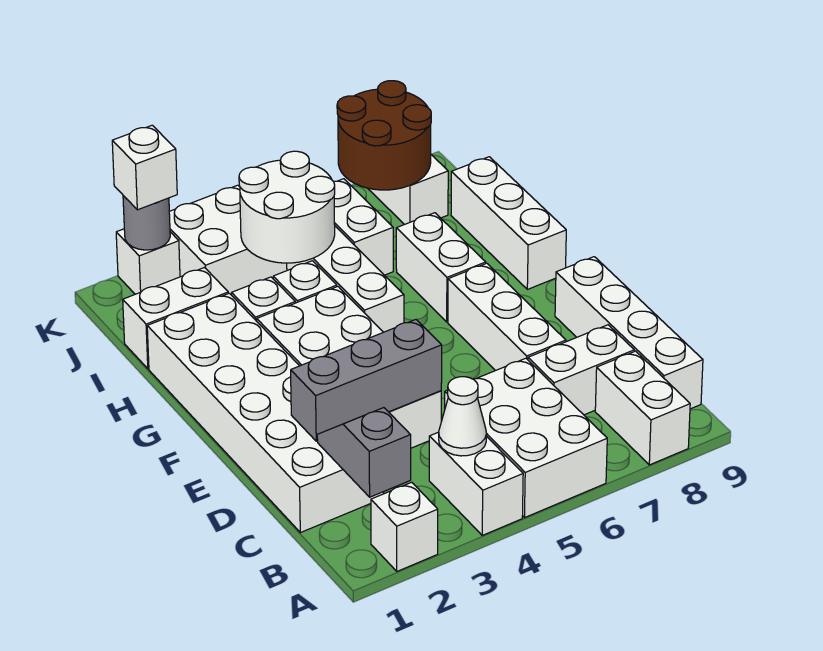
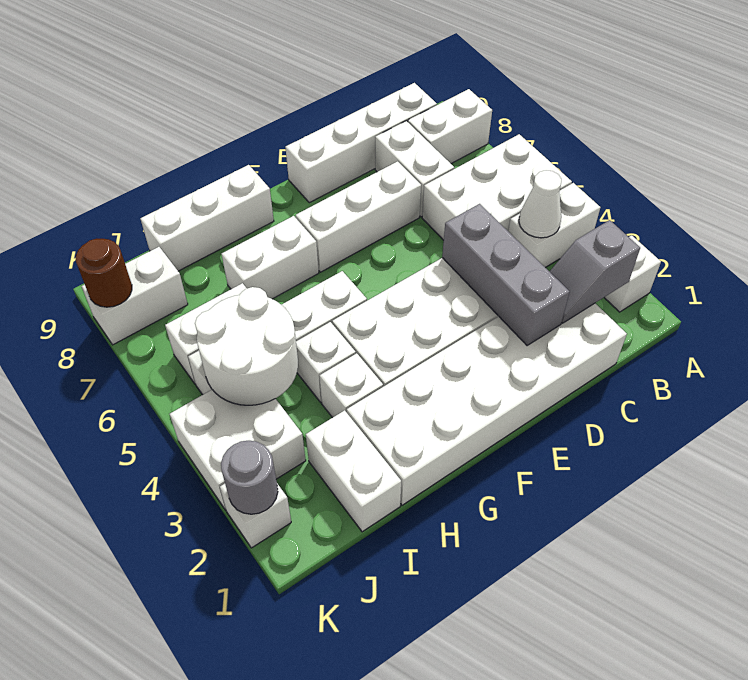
brown 2x2 round brick [337,81,431,190] -> brown 1x1 round brick [76,239,132,307]
white 1x1 brick [112,125,177,210] -> none

